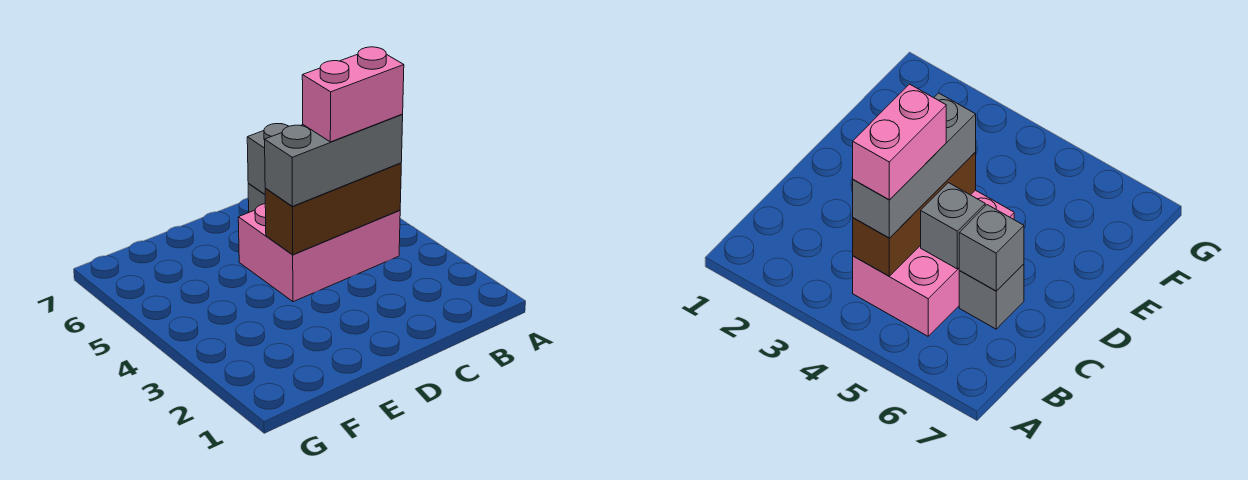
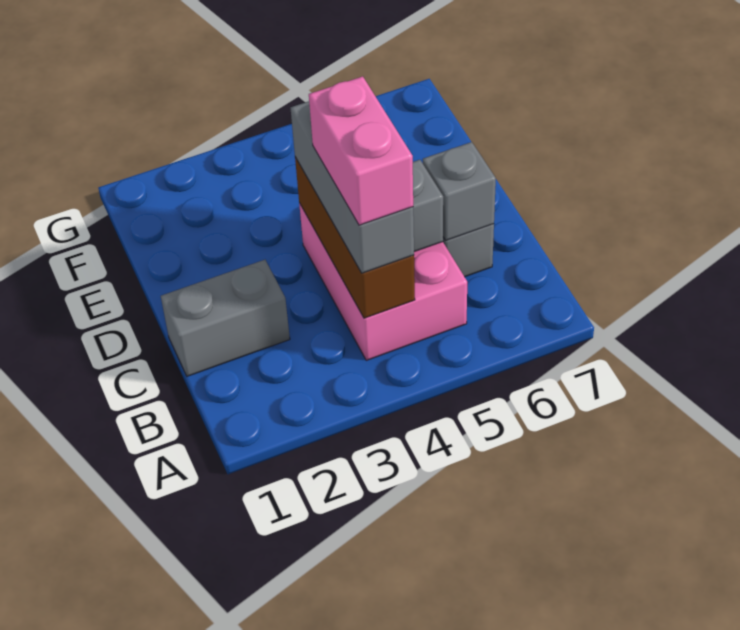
none -> grey 1x2 brick [161,260,290,376]

